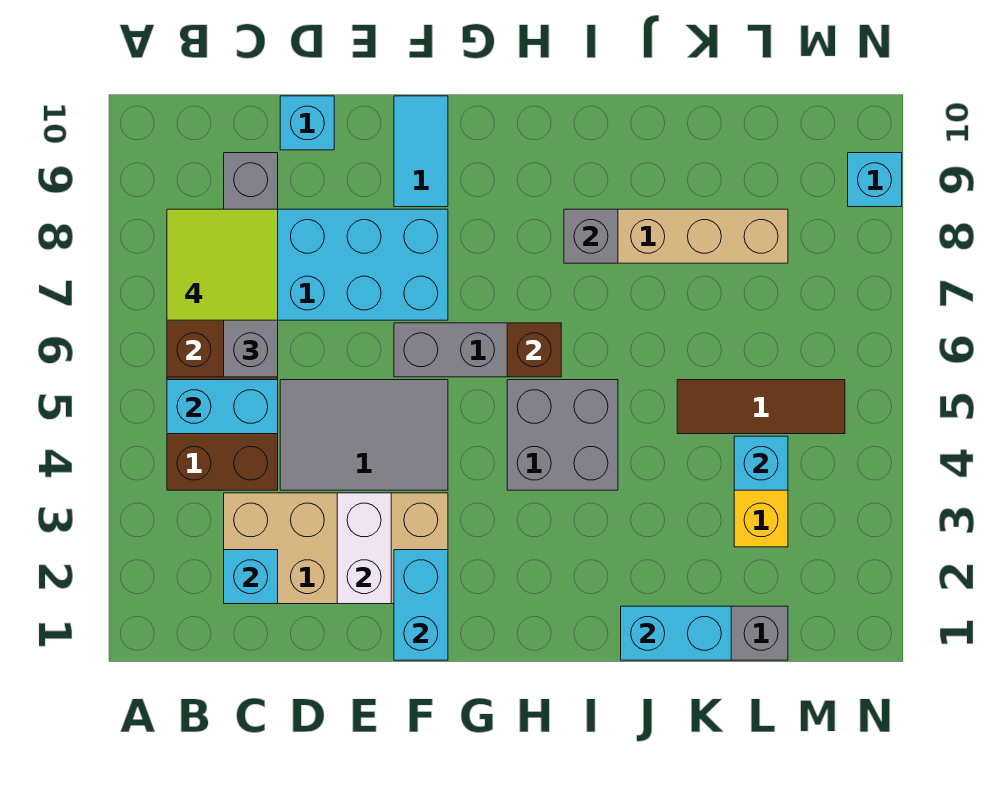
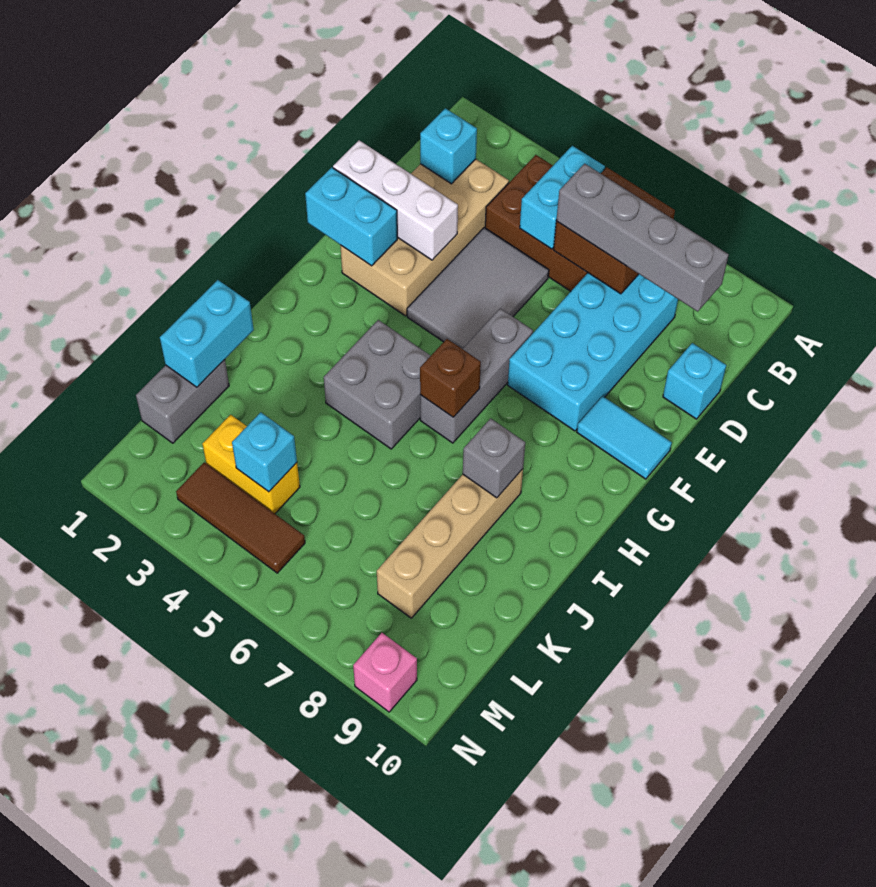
lime 2x2 tile [167,209,278,320] -> none
white 1x2 brick [337,493,391,604] -> white 1x3 brick [333,140,458,260]
brown 1x3 tile [677,380,845,434] -> brown 1x3 tile turned to [176,462,305,573]
cyan 1x1 brick [848,153,902,207] -> pink 1x1 brick [353,633,417,712]

